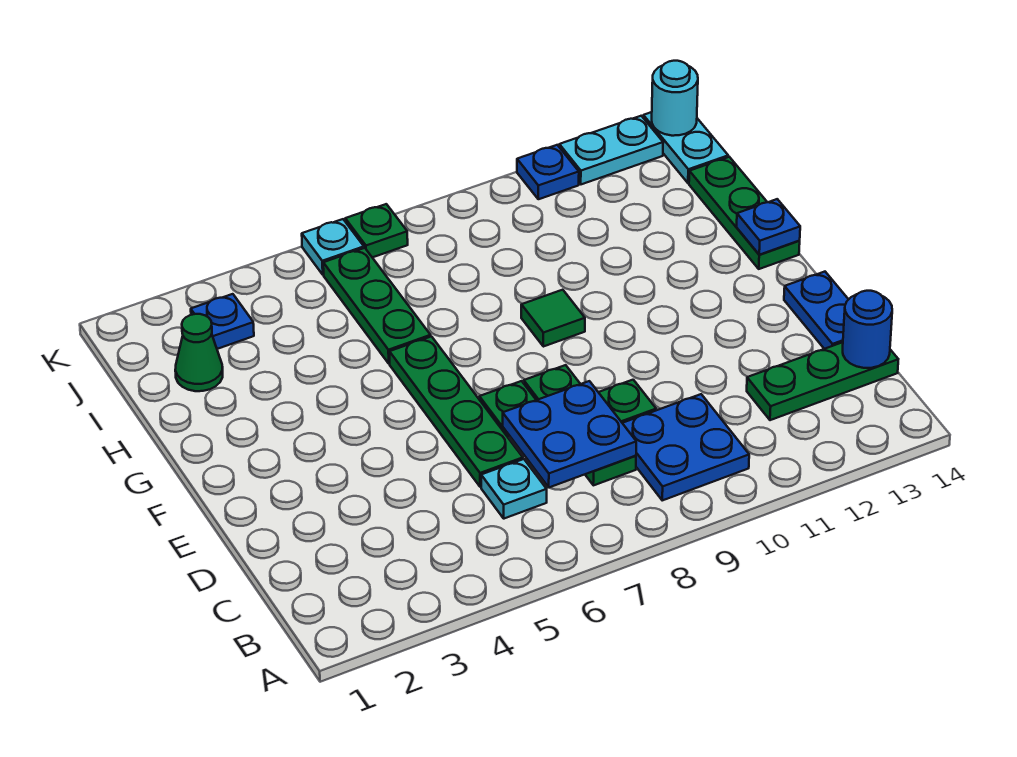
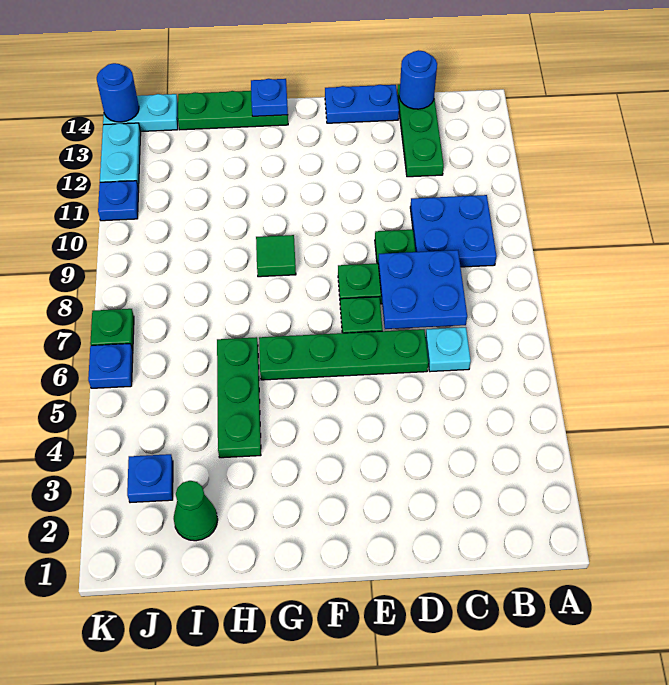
green 1x3 plate [323,248,431,364] -> green 1x3 plate turned to [217,337,261,458]
cyan 1x1 plate [302,219,364,275] -> blue 1x1 plate [88,344,133,388]
cyan 1x1 round brick [652,61,698,136] -> blue 1x1 round brick [97,63,139,122]

